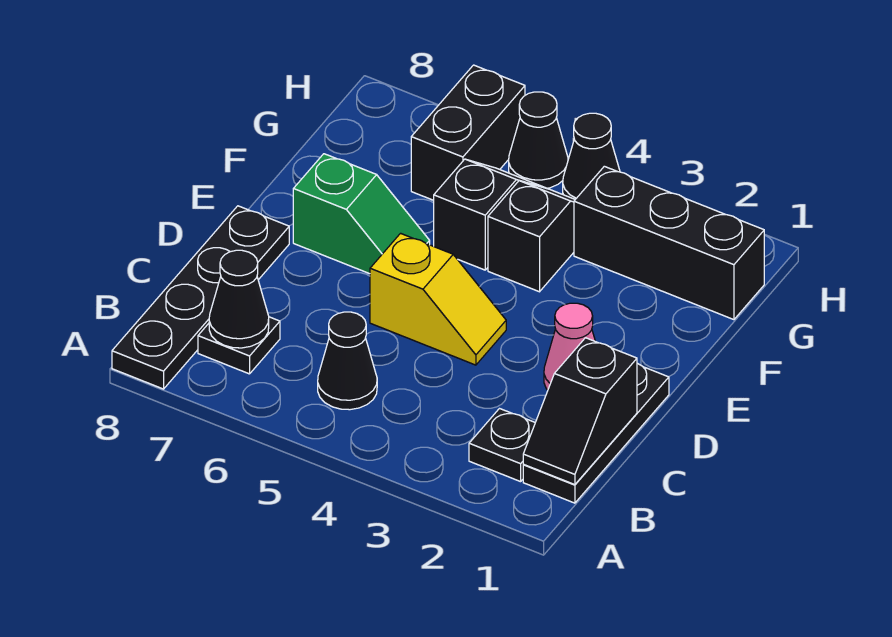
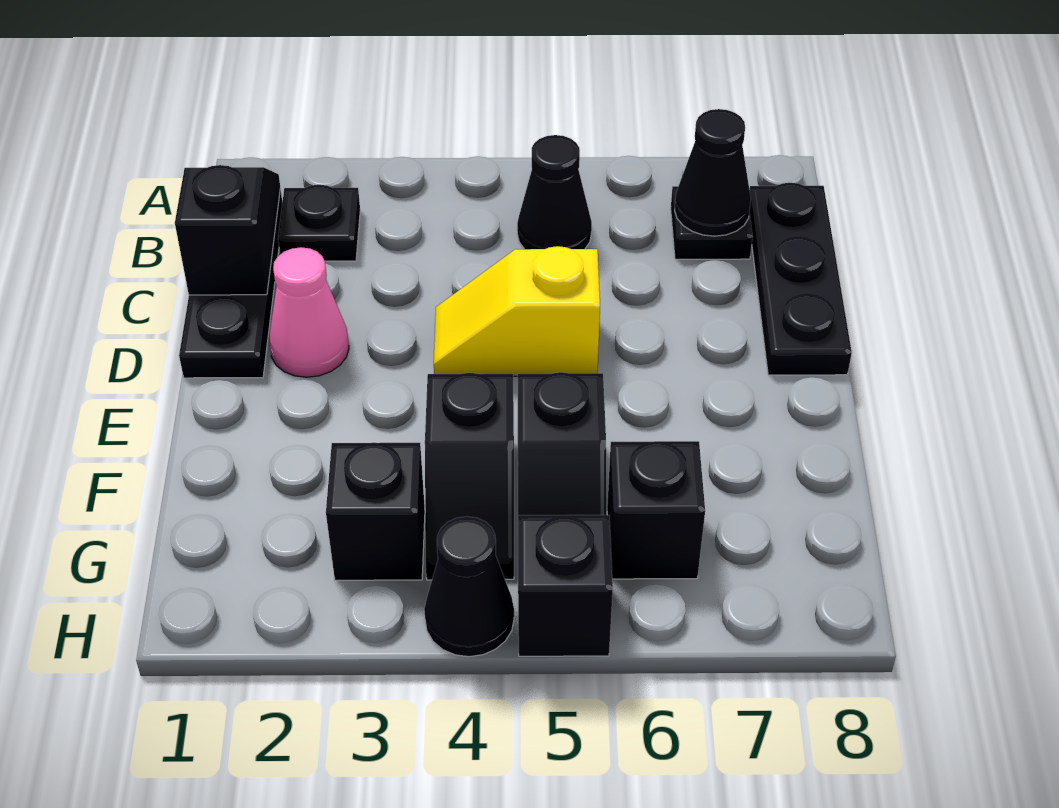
black 1x4 plate [112,206,289,389] -> black 1x3 plate [749,183,852,375]
green 1x2 slope [293,154,430,274] -> none
black 1x3 brick [574,166,764,320] -> black 1x1 brick [326,443,425,580]
black 1x2 brick [411,65,525,200] -> black 1x1 brick [607,441,705,579]
black 1x1 cone [509,92,568,188] -> black 1x1 brick [518,515,613,656]

